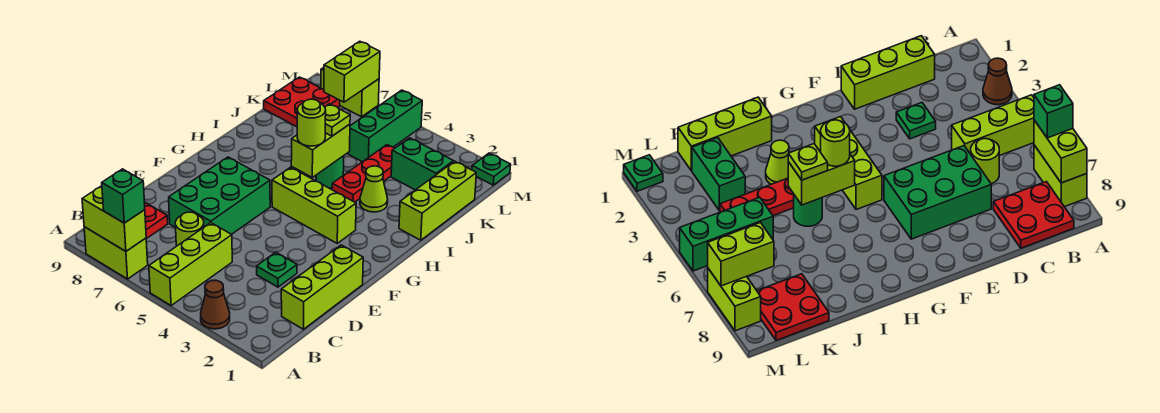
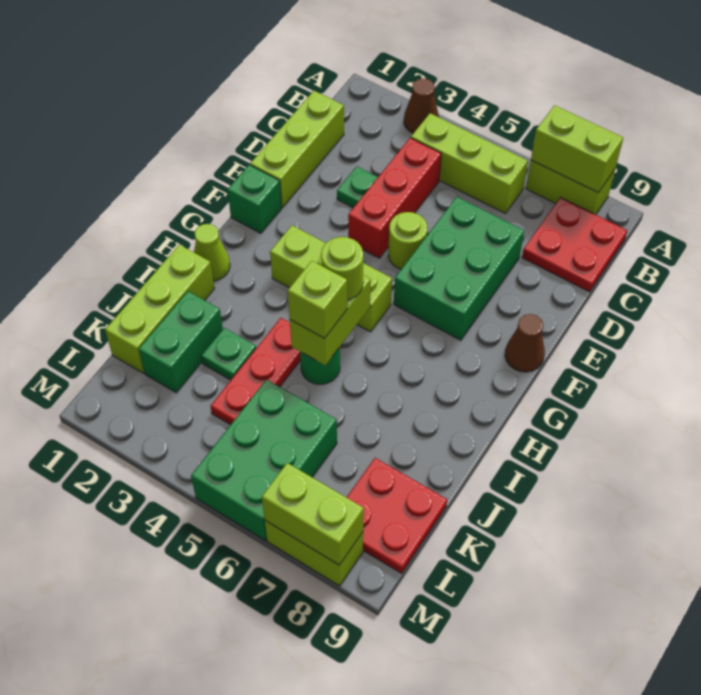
lime 1x3 brick [149,223,232,306] -> lime 1x3 brick turned to [411,113,528,213]
green 1x1 brick [102,169,145,223] -> green 1x1 brick moved to [228,165,282,233]
none -> red 1x3 brick [348,138,441,258]
lime 1x1 round brick [175,212,204,246] -> lime 1x1 round brick moved to [388,212,427,269]
none -> brown 1x1 cone [505,314,545,372]
lime 1x1 cone [360,166,388,212] -> lime 1x1 cone moved to [194,224,230,281]
lime 1x1 plate [325,104,350,136] -> lime 1x1 brick [288,261,347,338]
green 1x2 brick [391,138,453,190] -> green 1x2 brick turned to [139,291,223,393]
green 1x3 brick [348,90,422,162] -> green 2x3 brick [191,380,337,541]
lime 1x2 brick [324,41,380,102] -> lime 1x2 brick turned to [262,463,364,565]
green 1x1 plate [472,153,511,185] -> green 1x1 plate moved to [201,328,256,380]

